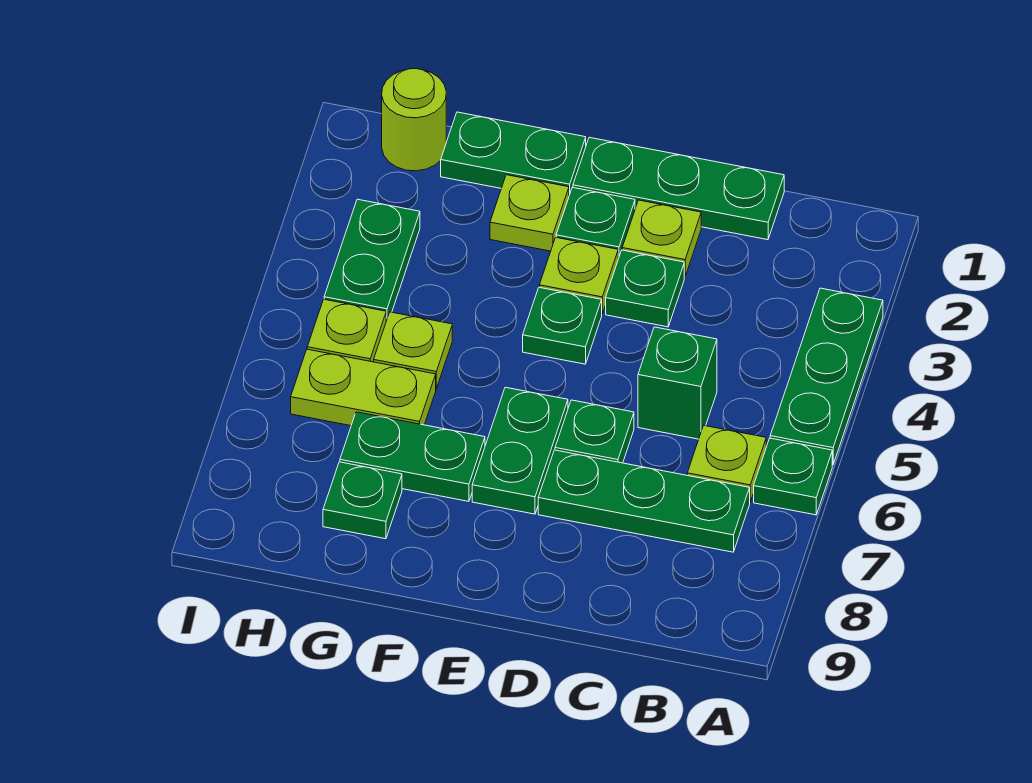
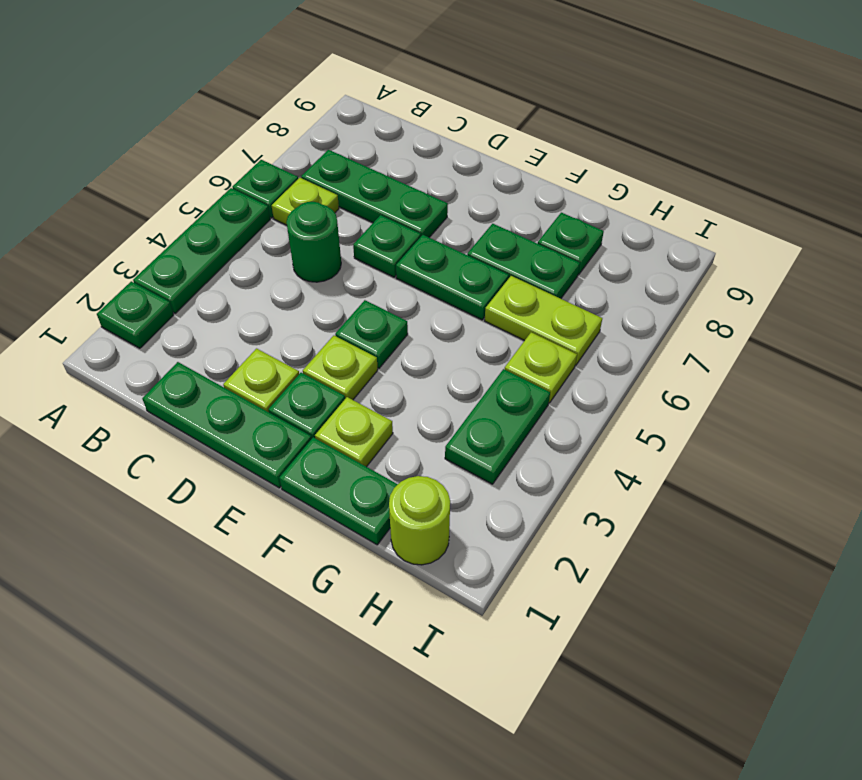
green 1x1 brick [638,327,717,439] -> green 1x1 round brick [286,202,341,282]
green 1x1 plate [606,250,684,327] -> green 1x1 plate moved to [97,281,174,348]
green 1x2 plate [472,387,568,514] -> green 1x2 plate turned to [396,235,509,320]
lime 1x1 plate [374,312,452,389] -> none

